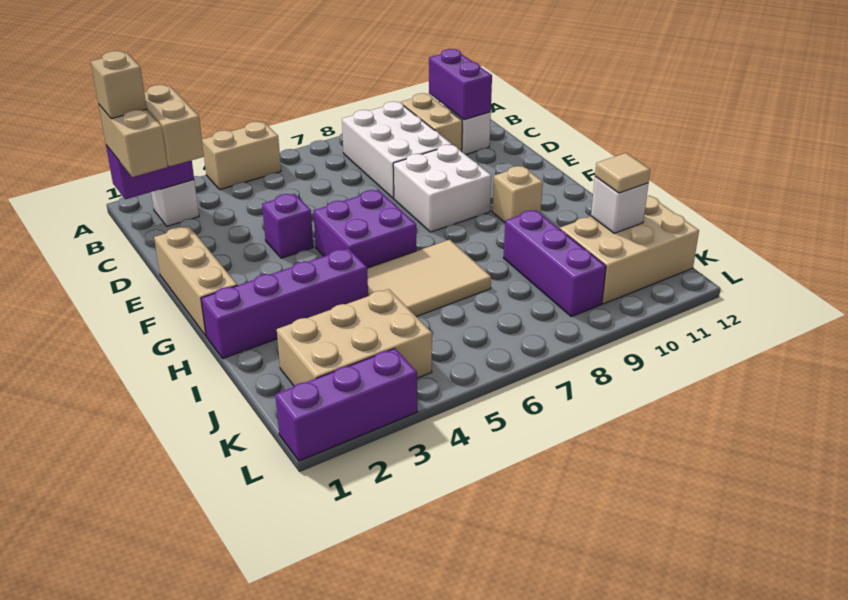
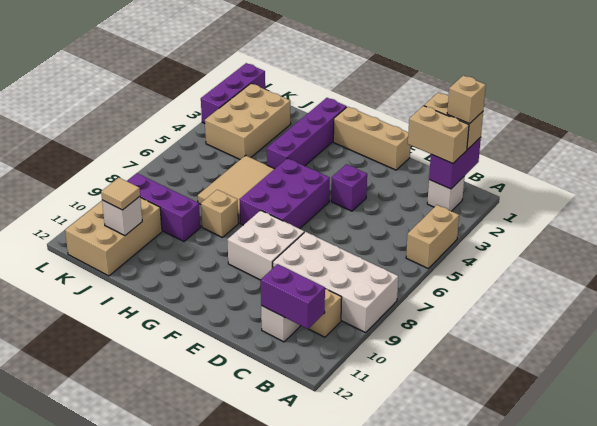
white 2x3 brick [342,101,452,199] -> white 2x4 brick [273,232,398,333]
purple 2x2 brick [313,190,416,268] -> purple 2x3 brick [239,158,330,229]
tan 1x1 brick [492,166,543,222] -> tan 1x1 brick moved to [201,190,238,238]

